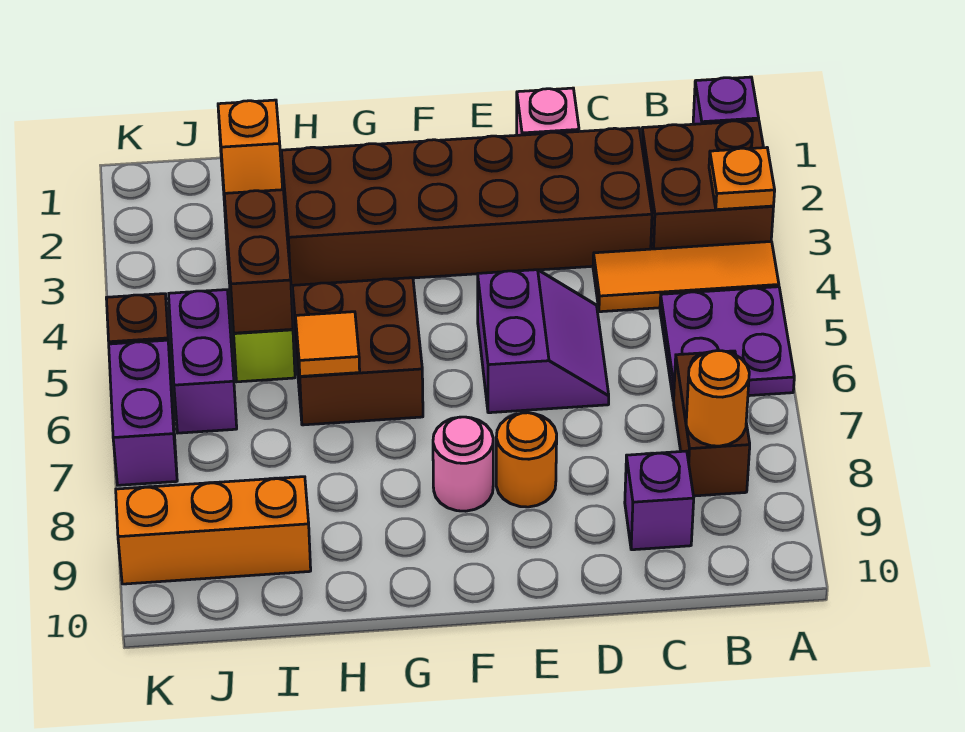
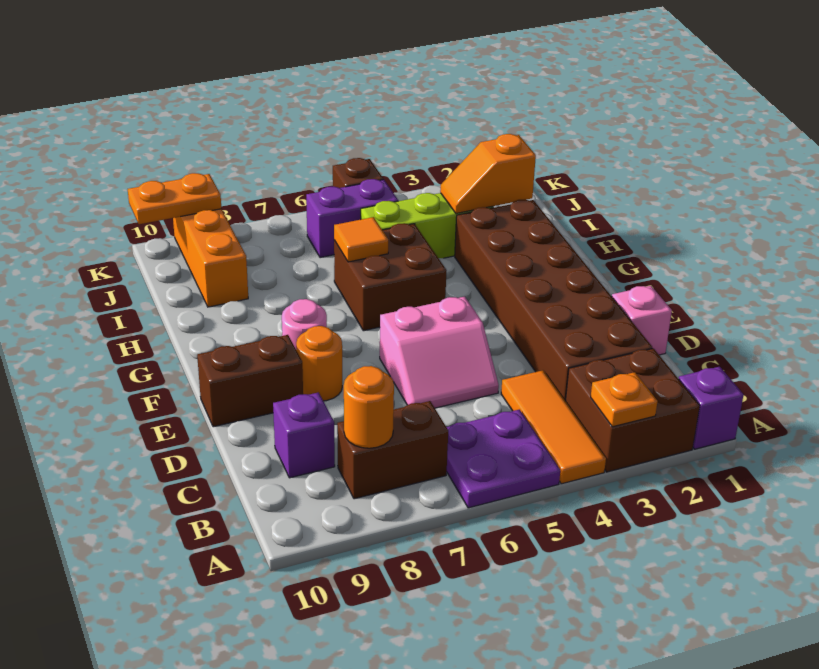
purple 2x2 slope [478,270,609,413] -> pink 2x2 slope [380,296,499,408]
brown 1x2 brick [224,190,293,333] -> brown 1x2 brick moved to [197,335,303,427]
purple 1x2 brick [109,340,177,485] -> none
none -> orange 1x2 plate [128,173,221,224]

